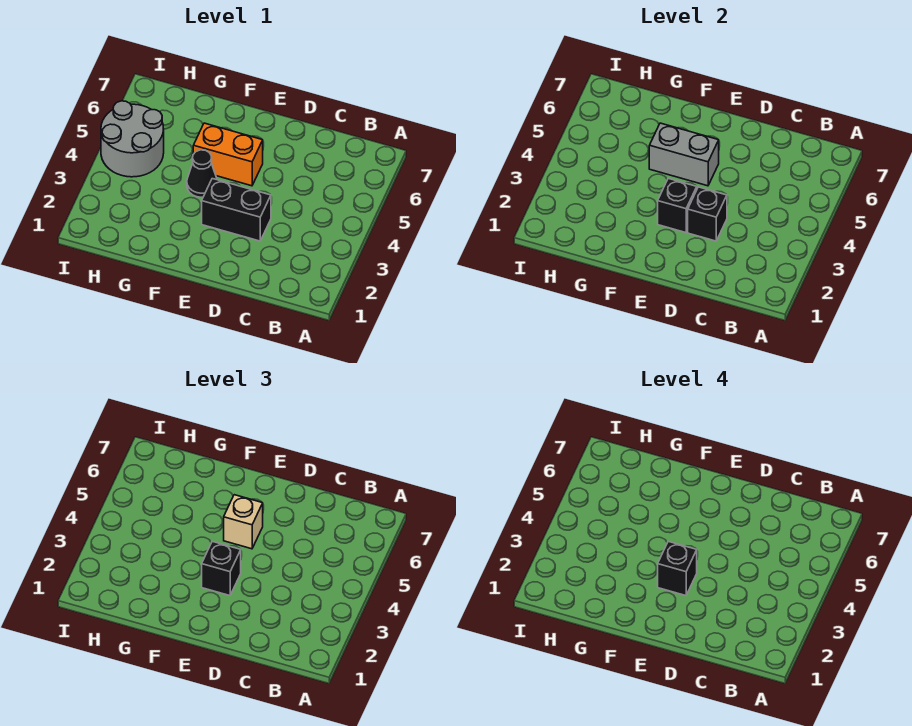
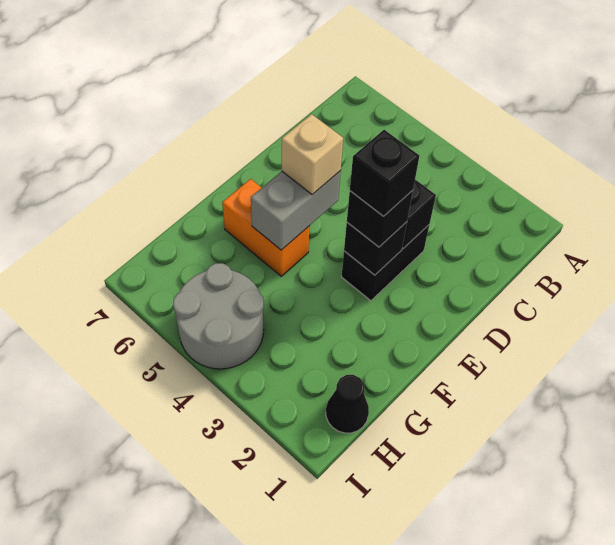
orange 1x2 brick [193,123,263,186] -> orange 1x2 brick turned to [222,179,310,276]
black 1x1 cone [187,150,217,197] -> black 1x1 cone moved to [326,375,369,433]

